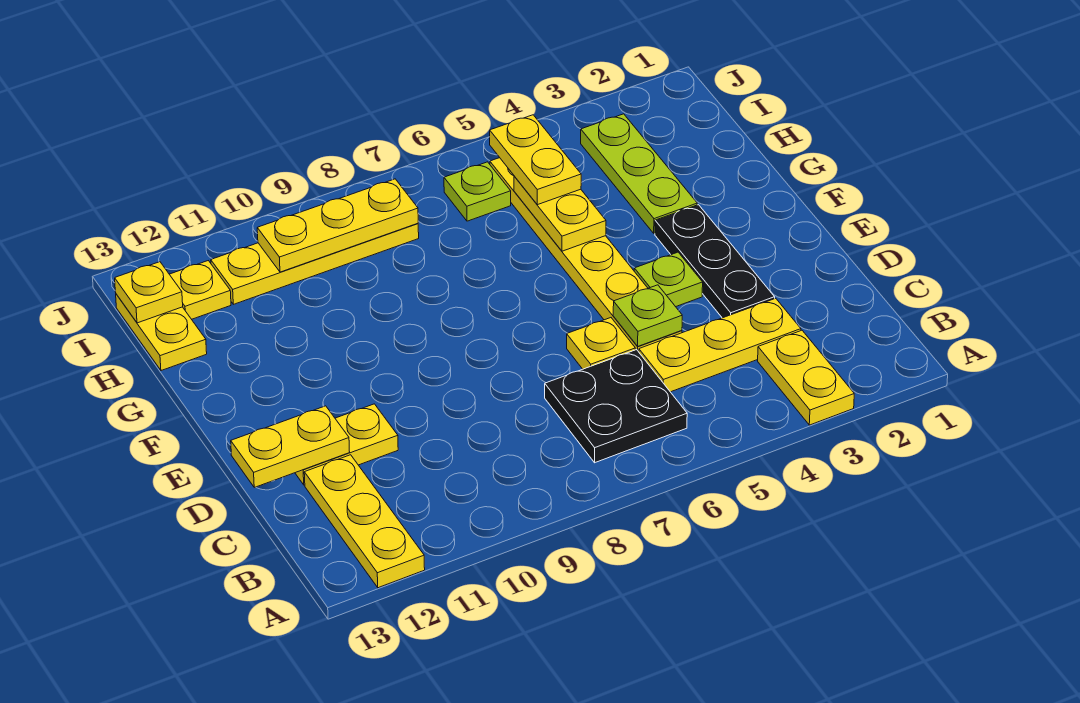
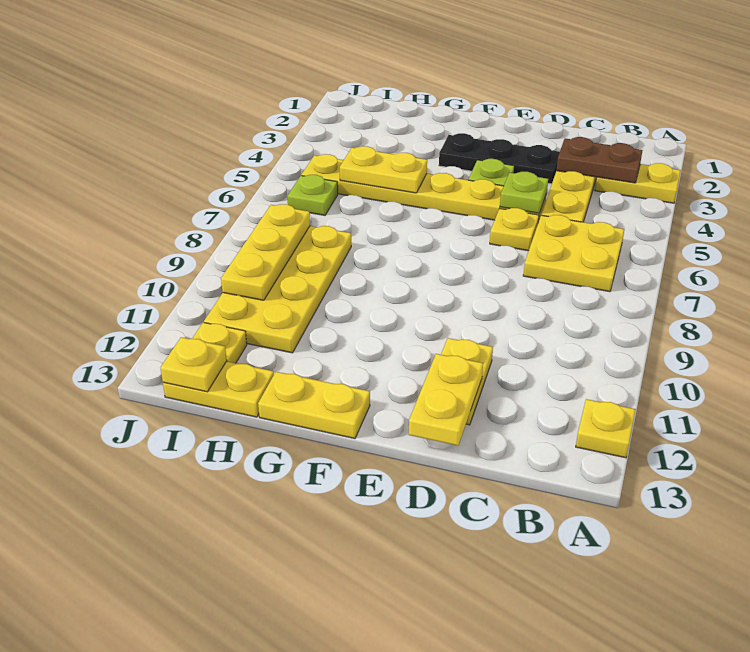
yellow 1x3 plate [304,455,425,588] -> yellow 1x1 plate [576,399,636,458]
none -> brown 1x2 plate [556,137,643,183]
black 2x2 plate [545,350,687,463] -> yellow 2x2 plate [523,215,624,292]
lime 1x3 plate [581,114,697,233] -> none
yellow 1x2 plate [490,115,581,205] -> yellow 1x2 plate moved to [258,372,370,439]
yellow 1x4 plate [211,223,419,304] -> yellow 2x4 plate [204,226,351,353]

